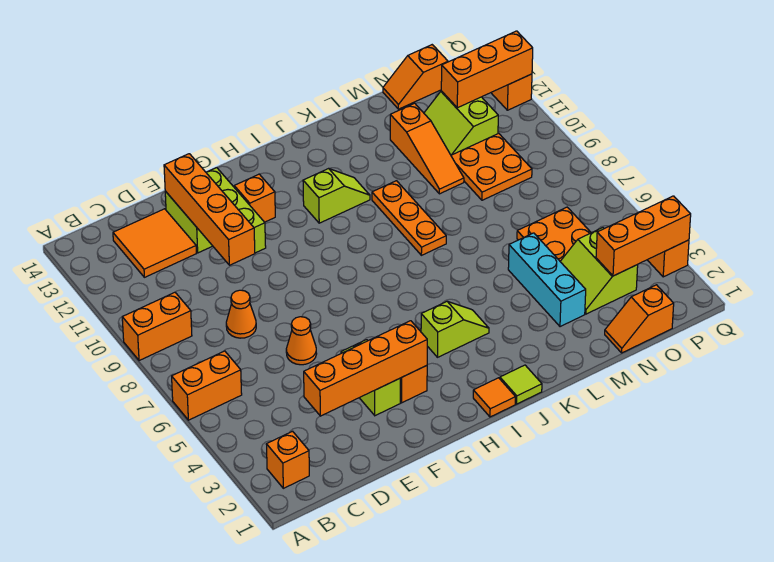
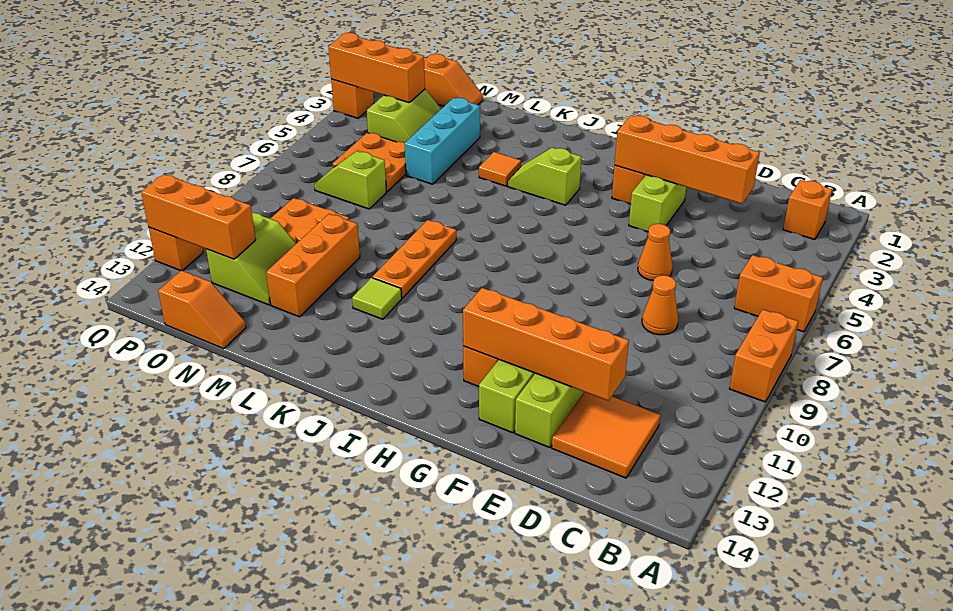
orange 1x2 brick [122,292,192,361] -> orange 1x2 brick turned to [730,310,798,402]
orange 1x4 brick [164,154,255,265] -> orange 1x4 brick turned to [463,288,629,401]
orange 1x1 tile [473,378,516,417] -> orange 1x1 tile moved to [479,152,521,186]
lime 1x2 slope [303,168,370,223] -> lime 1x2 slope moved to [314,151,386,209]
lime 1x1 tile [500,365,542,404] -> lime 1x1 tile moved to [352,278,402,319]
orange 1x3 slope [390,103,464,194] -> orange 1x3 brick [266,214,360,317]

